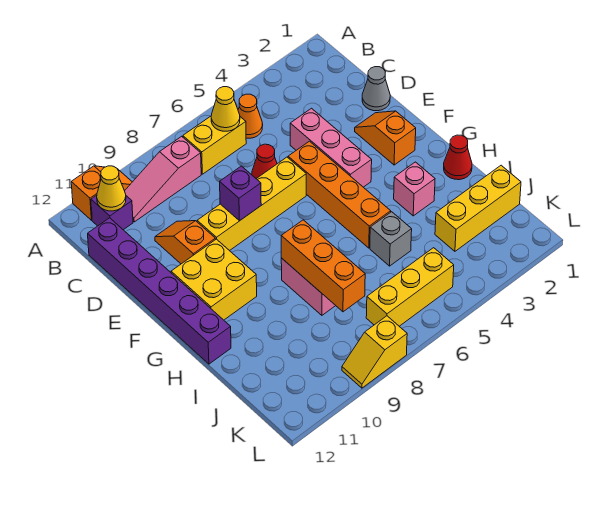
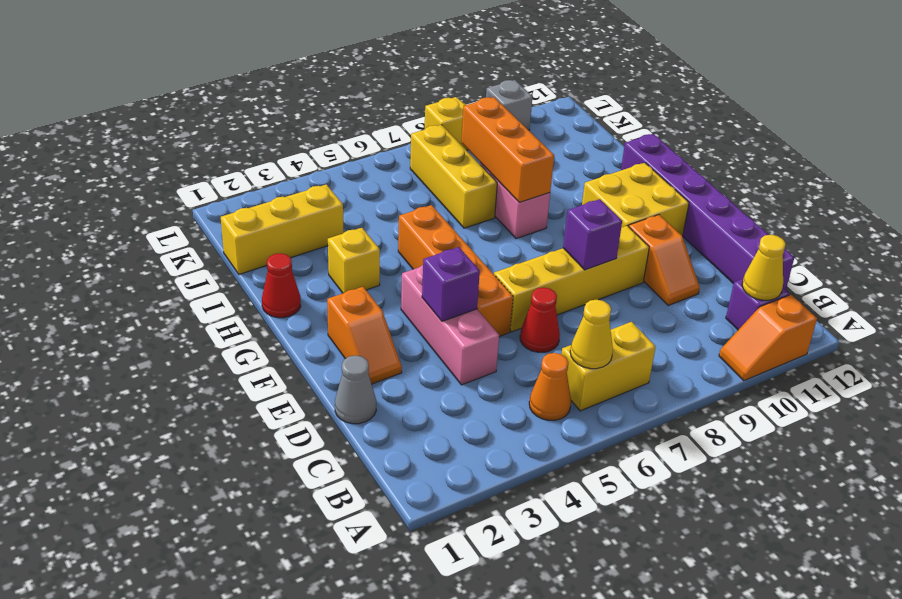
pink 1x3 slope [125,136,201,222] -> none
none -> purple 1x1 brick [422,247,480,321]
pink 1x1 brick [394,162,435,216] -> yellow 1x1 brick [328,228,380,293]
grey 1x1 brick [370,212,412,266] -> grey 1x1 brick moved to [486,80,532,130]
yellow 1x3 brick [366,248,454,326] -> yellow 1x3 brick turned to [410,125,497,228]

